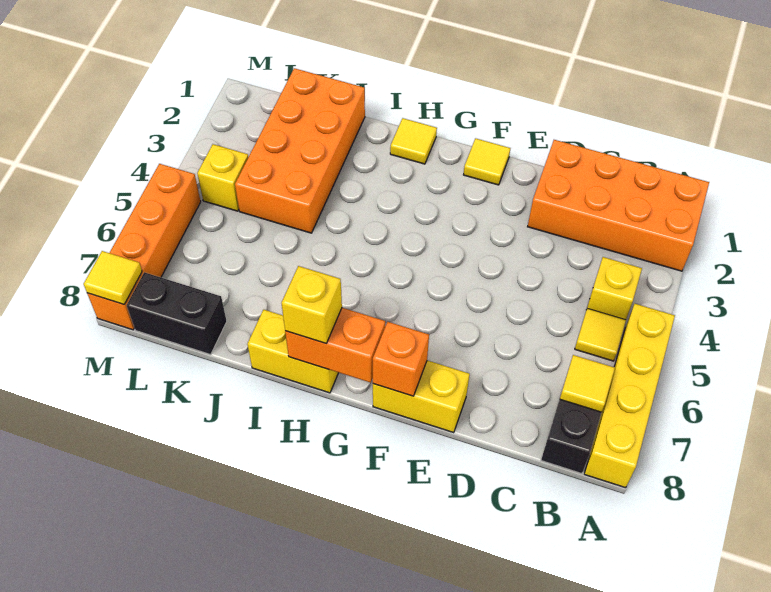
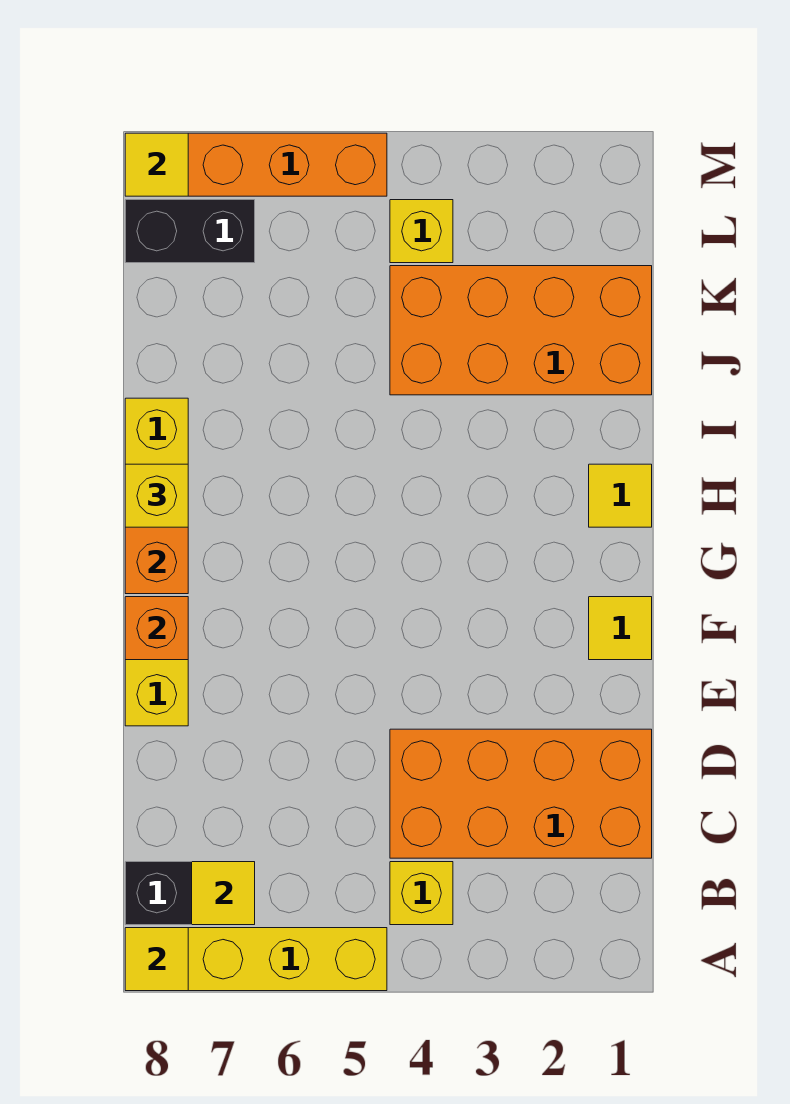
orange 2x4 brick [528,140,709,271] -> orange 2x4 brick turned to [390,729,652,858]
yellow 1x1 tile [575,309,626,361] -> yellow 1x1 tile moved to [125,928,188,991]
black 1x2 brick [127,272,227,355] -> black 1x2 brick turned to [125,200,255,263]

